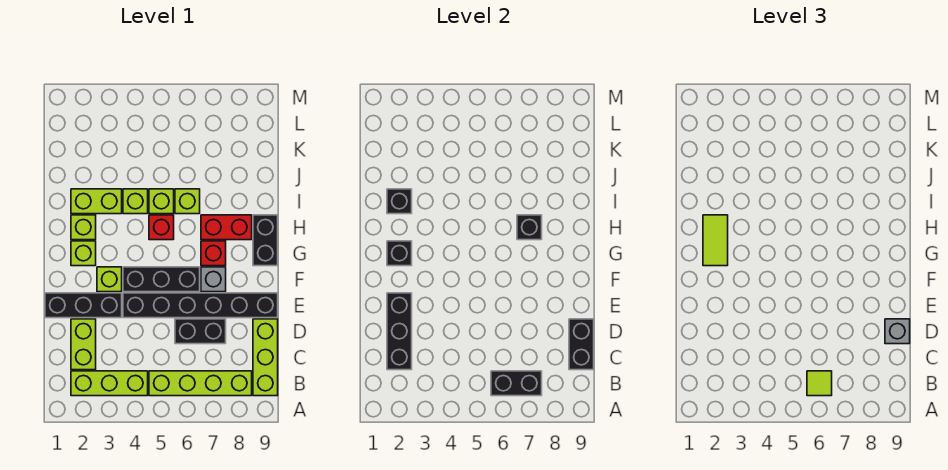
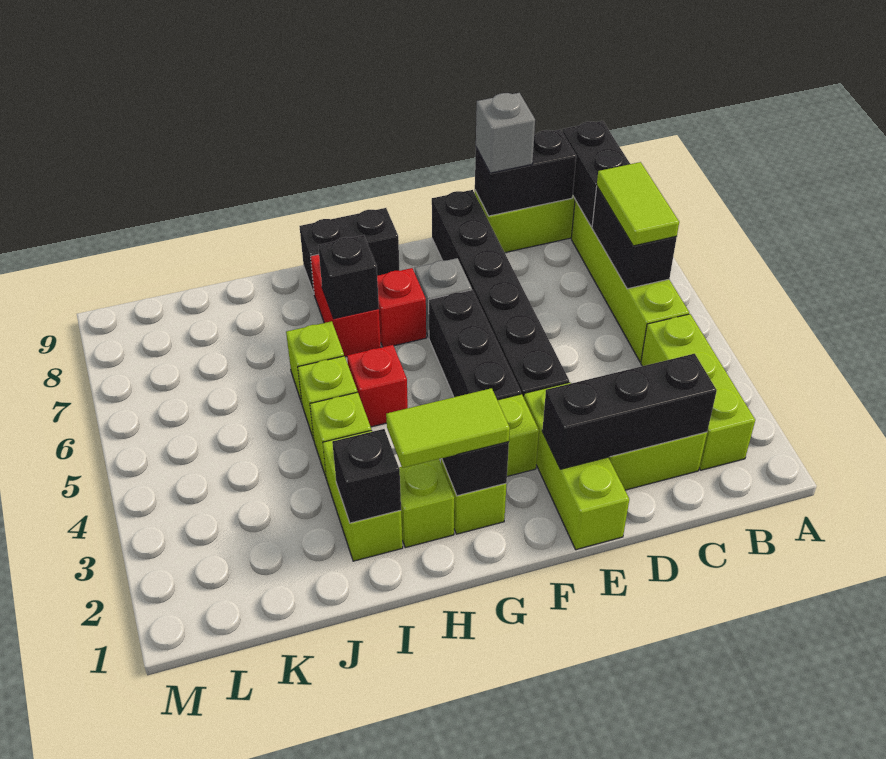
lime 1x1 tile [807,371,832,396] -> lime 1x2 tile [597,162,679,246]
black 1x2 brick [175,319,226,344] -> black 1x2 brick moved to [562,121,630,227]
black 1x3 brick [45,293,122,318] -> lime 1x3 brick [524,382,629,550]

